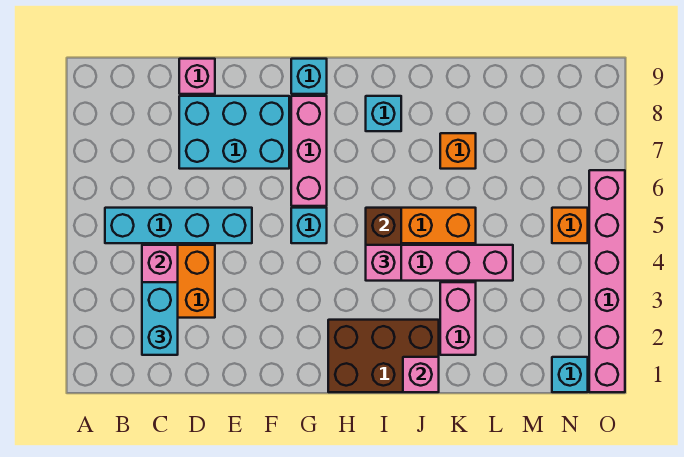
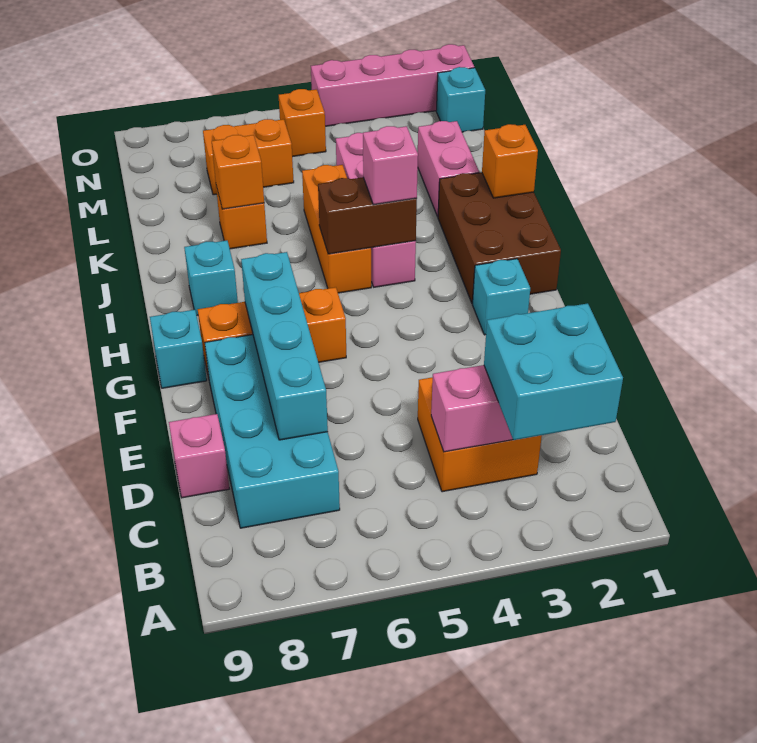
cyan 1x4 brick [105,208,252,243] -> cyan 1x4 brick moved to [241,252,328,440]
cyan 1x2 brick [142,282,178,355] -> cyan 2x2 brick [484,303,623,440]
cyan 2x3 brick [179,96,289,169] -> cyan 2x4 brick [205,335,340,528]
cyan 1x1 brick [291,208,327,243] -> cyan 1x1 brick moved to [473,259,530,335]
pink 1x3 brick [291,96,327,206] -> orange 1x3 brick [198,287,346,378]
pink 1x1 brick [403,357,439,392] -> orange 1x1 brick [482,124,538,198]
pink 1x2 brick [440,282,476,355] -> pink 1x2 brick turned to [418,121,479,217]
none -> orange 1x1 brick [212,135,264,209]
none -> orange 1x2 brick [203,119,294,195]
pink 1x6 brick [589,170,625,392] -> pink 1x4 brick [311,44,474,126]

